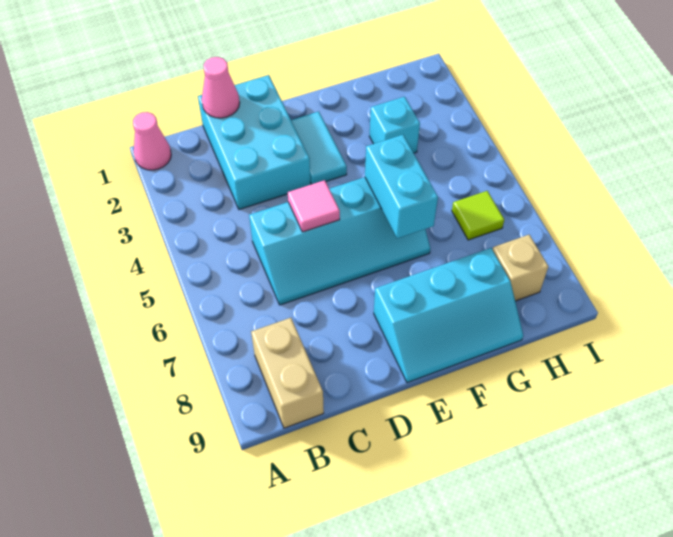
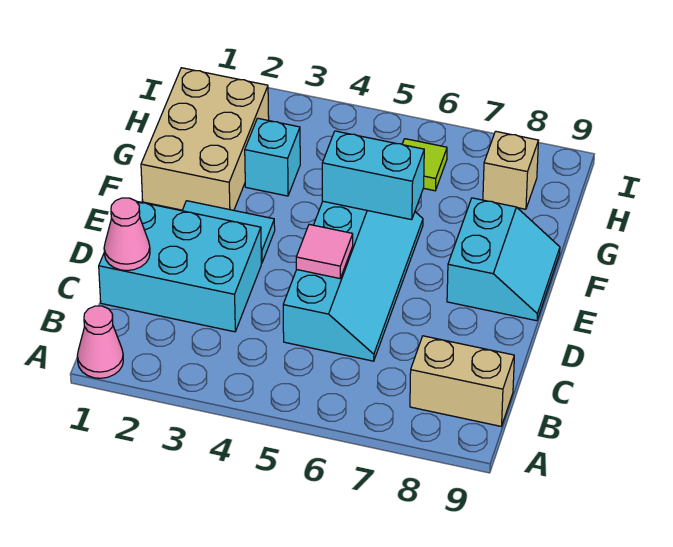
cyan 2x3 slope [374,248,523,383] -> cyan 2x2 slope [447,198,560,321]
none -> tan 2x3 brick [141,68,269,210]

